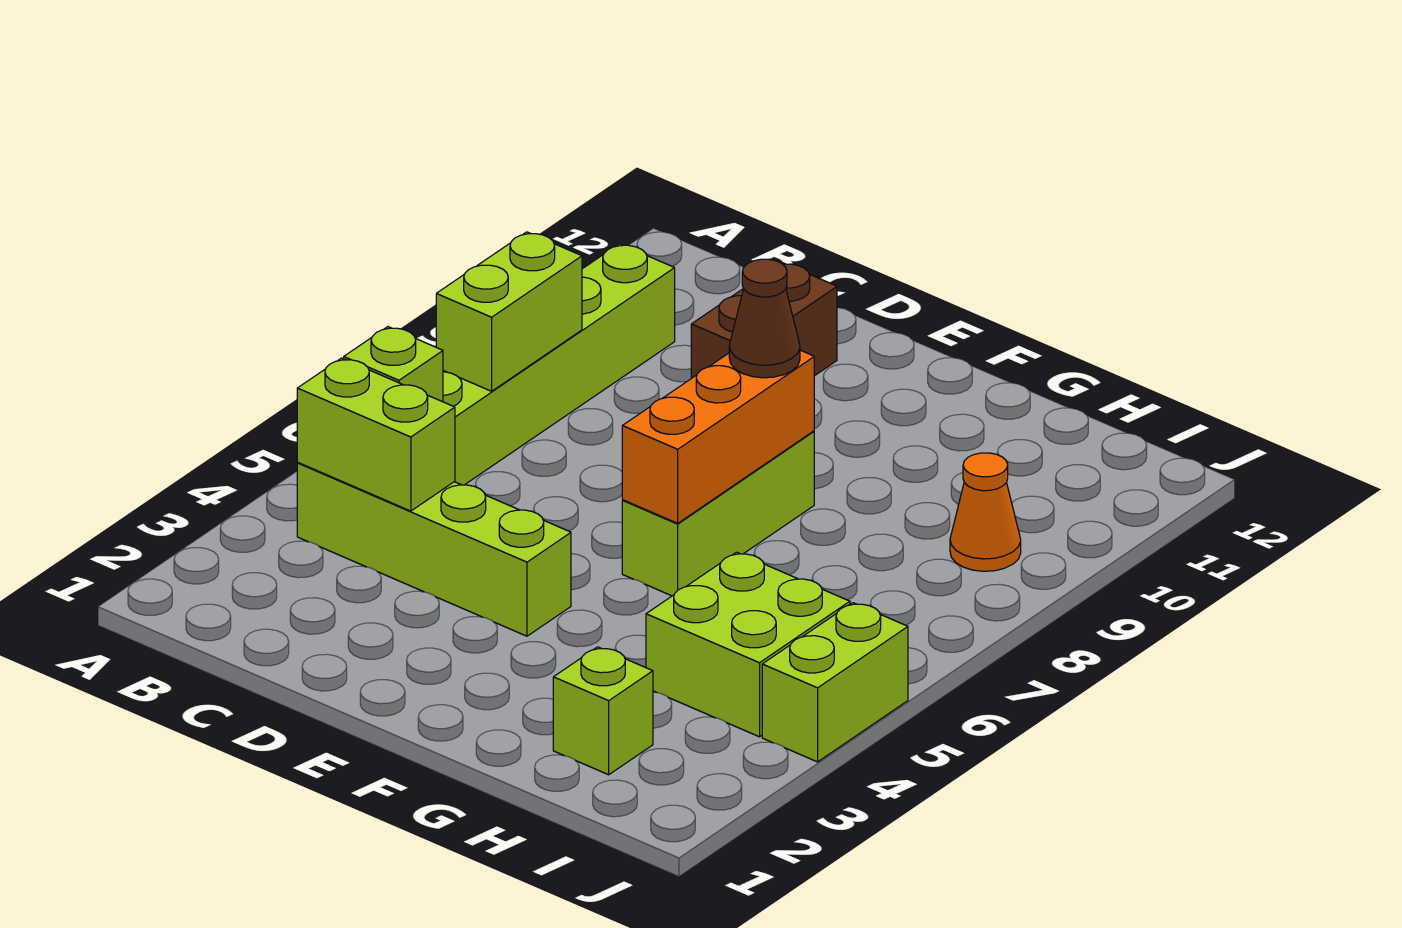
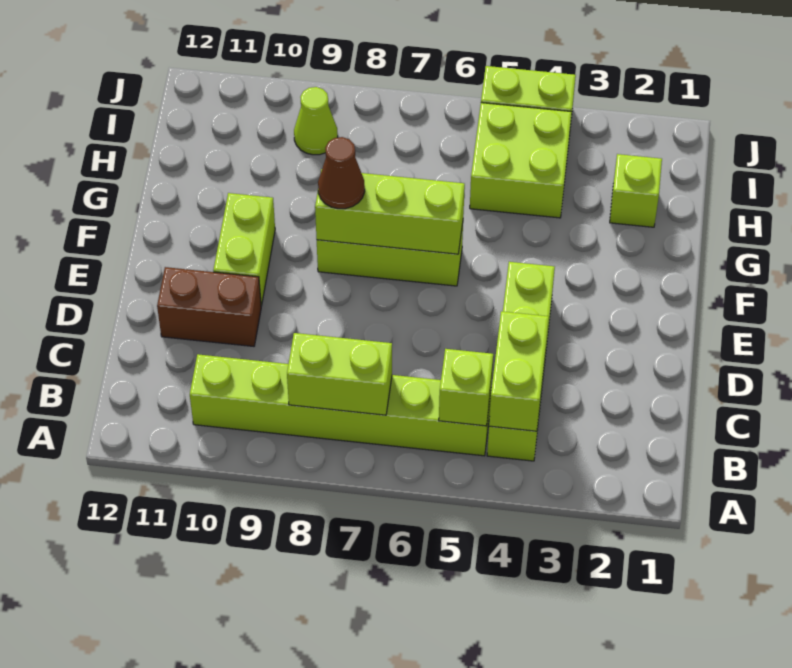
none -> lime 1x2 brick [213,193,275,306]
orange 1x3 brick [622,350,814,523] -> lime 1x3 brick [315,169,465,254]
orange 1x1 cone [950,453,1021,571] -> lime 1x1 cone [294,87,338,155]

